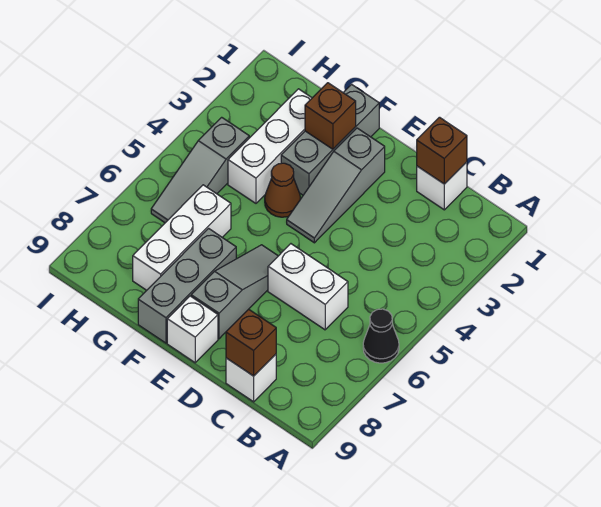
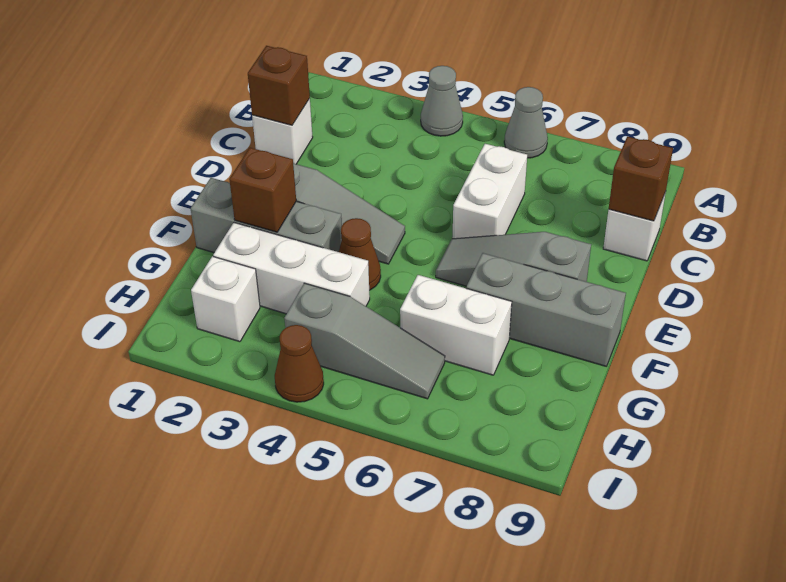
none -> grey 1x1 cone [421,66,463,136]
black 1x1 cone [363,309,399,363] -> grey 1x1 cone [504,87,548,158]
white 1x1 brick [167,296,218,363] -> white 1x1 brick moved to [191,256,260,342]
white 1x3 brick [133,185,231,290] -> white 1x2 brick [400,275,512,375]
none -> brown 1x1 cone [275,325,324,402]

